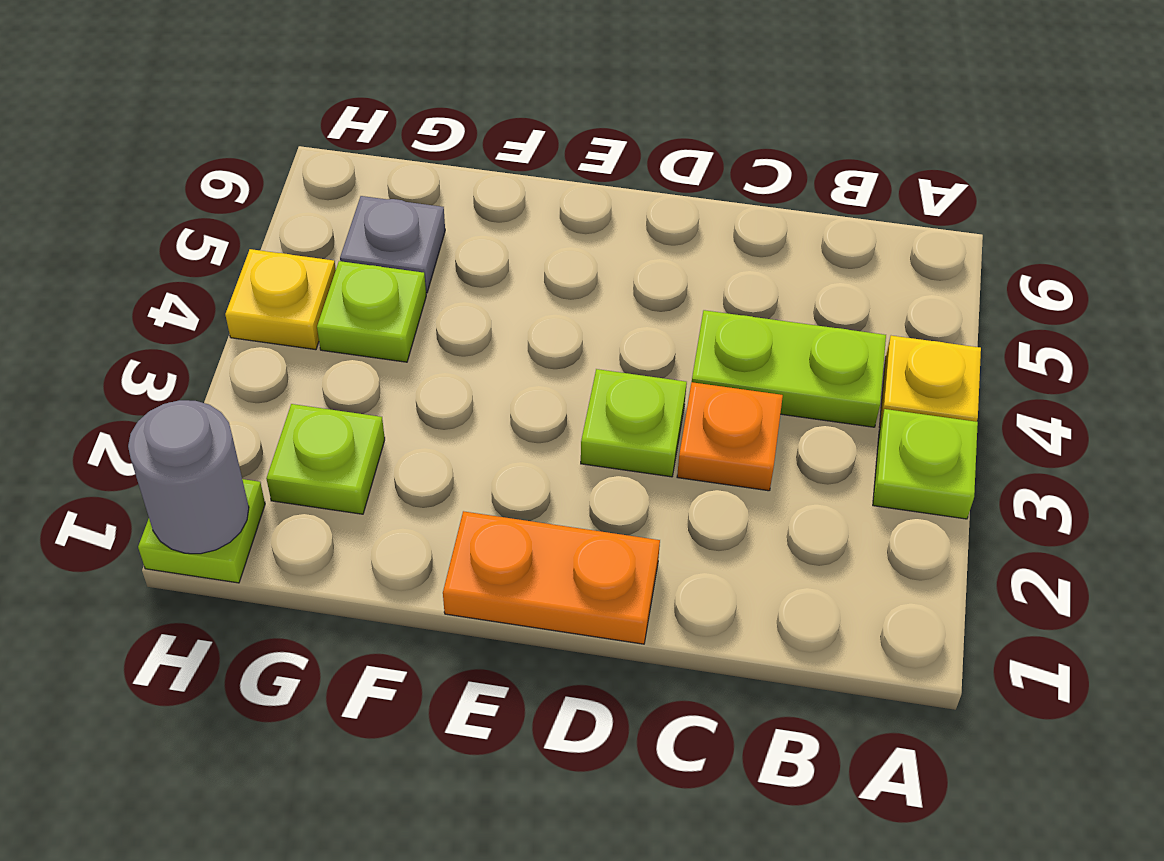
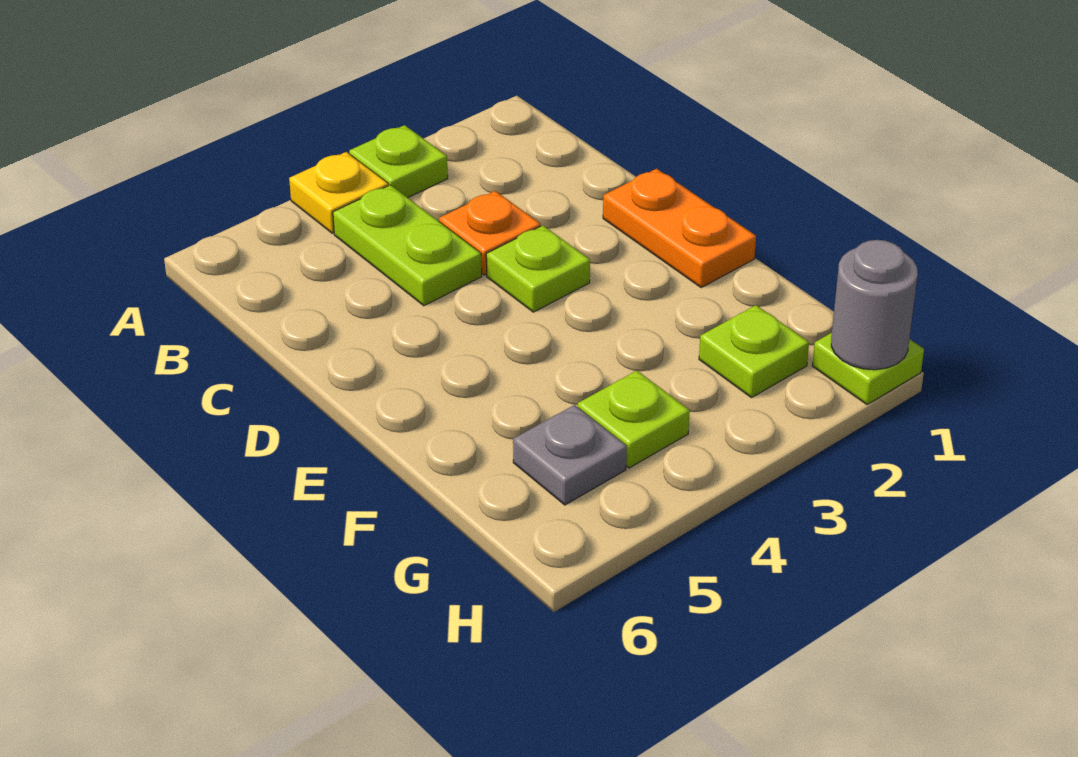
yellow 1x1 plate [225,249,336,350] -> none

